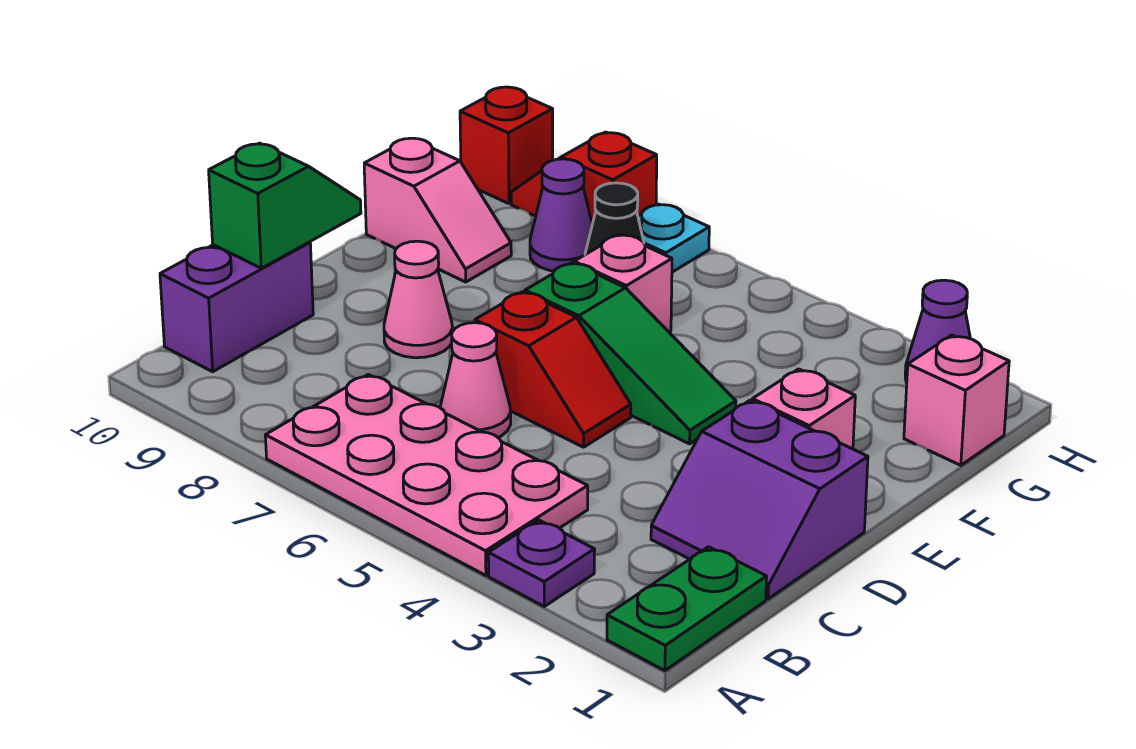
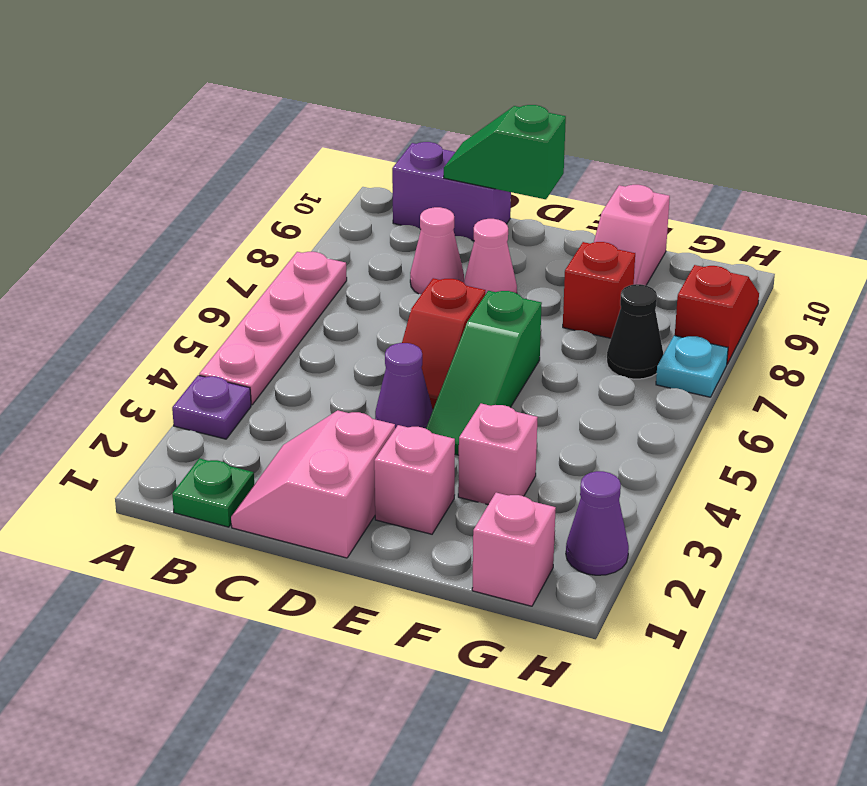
green 1x2 plate [607,547,767,671] -> green 1x1 plate [172,458,254,527]
pink 2x4 plate [265,374,588,575] -> pink 1x4 plate [199,252,347,405]
purple 2x2 slope [651,400,868,599] -> pink 2x2 slope [231,411,395,558]
pink 1x1 cone [440,323,511,437] -> pink 1x1 cone moved to [410,207,464,294]
green 1x2 slope [209,143,361,268] -> green 1x2 slope turned to [444,105,566,199]
pink 1x1 brick [574,235,672,332] -> pink 1x1 brick moved to [458,404,538,505]
purple 1x1 cone [530,159,592,271] -> purple 1x1 cone moved to [375,343,433,429]
red 1x1 brick [460,87,553,204] -> red 1x1 brick moved to [563,242,635,338]

